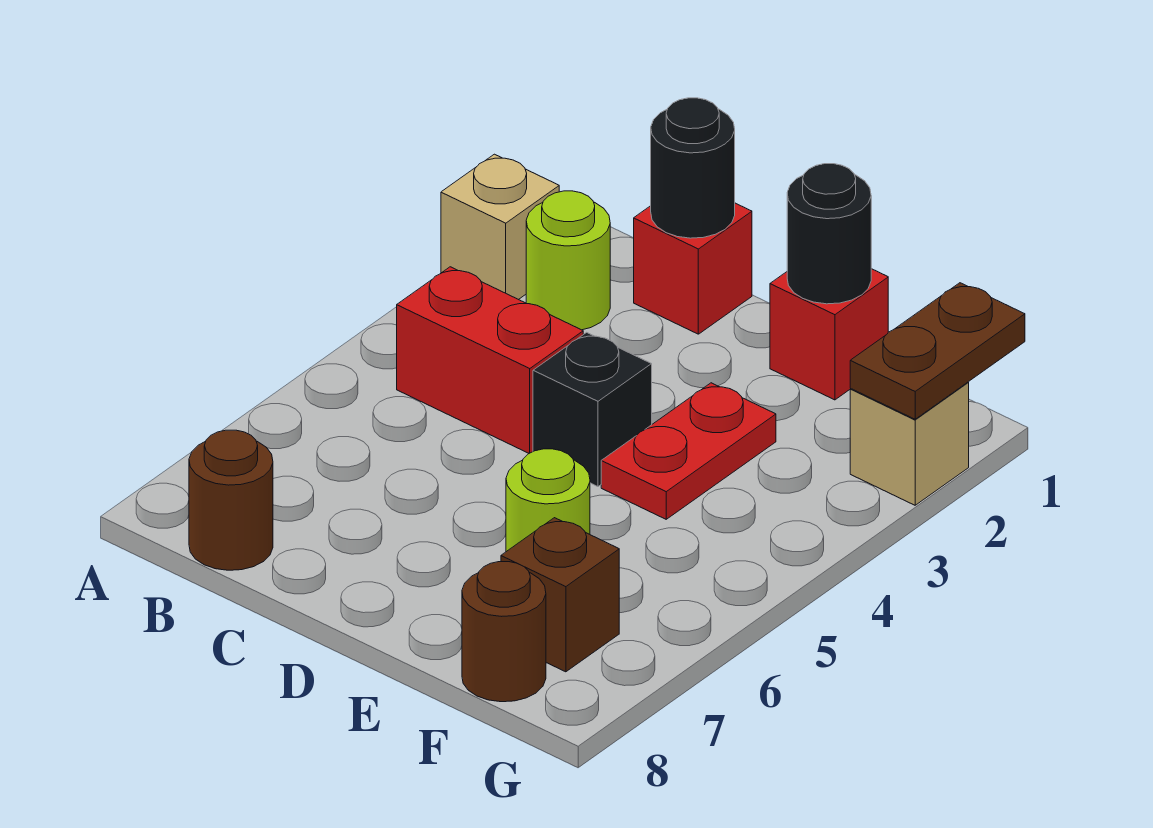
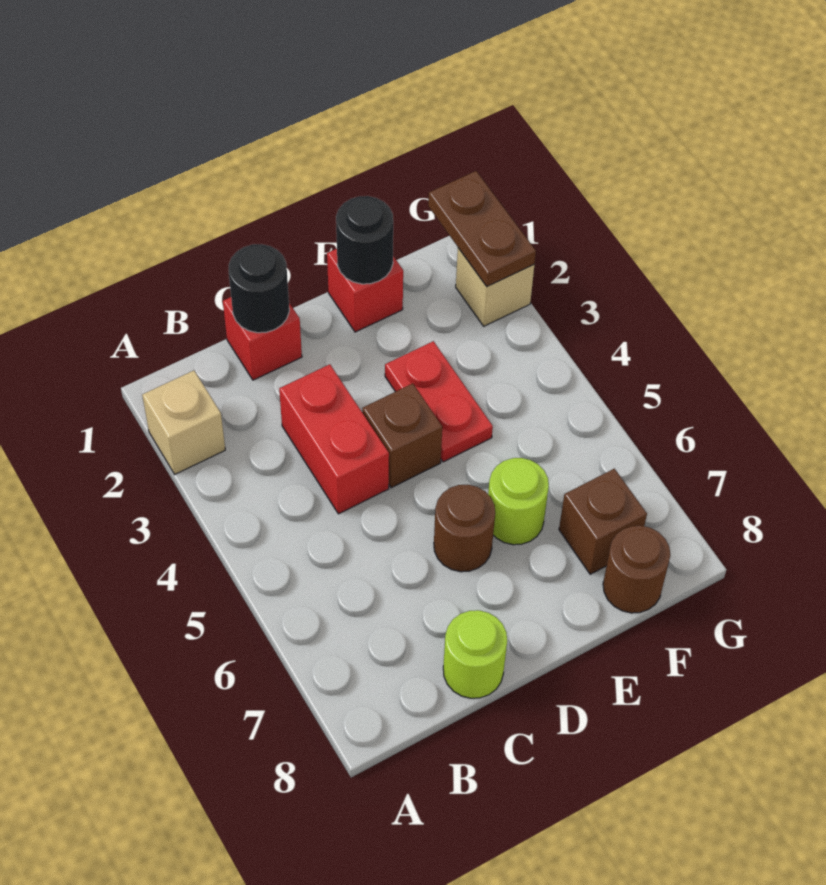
lime 1x1 round brick [526,191,610,330] -> lime 1x1 round brick moved to [443,610,507,698]
red 1x2 brick [397,267,583,453] -> red 1x2 brick turned to [279,364,389,514]
brown 1x1 round brick [189,430,273,570] -> brown 1x1 round brick moved to [434,485,495,572]
black 1x1 brick [533,332,652,487] -> brown 1x1 brick [362,384,442,488]

